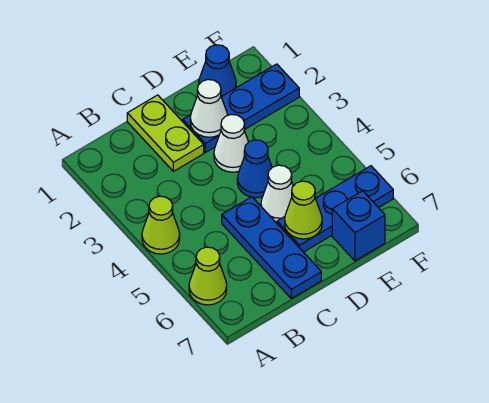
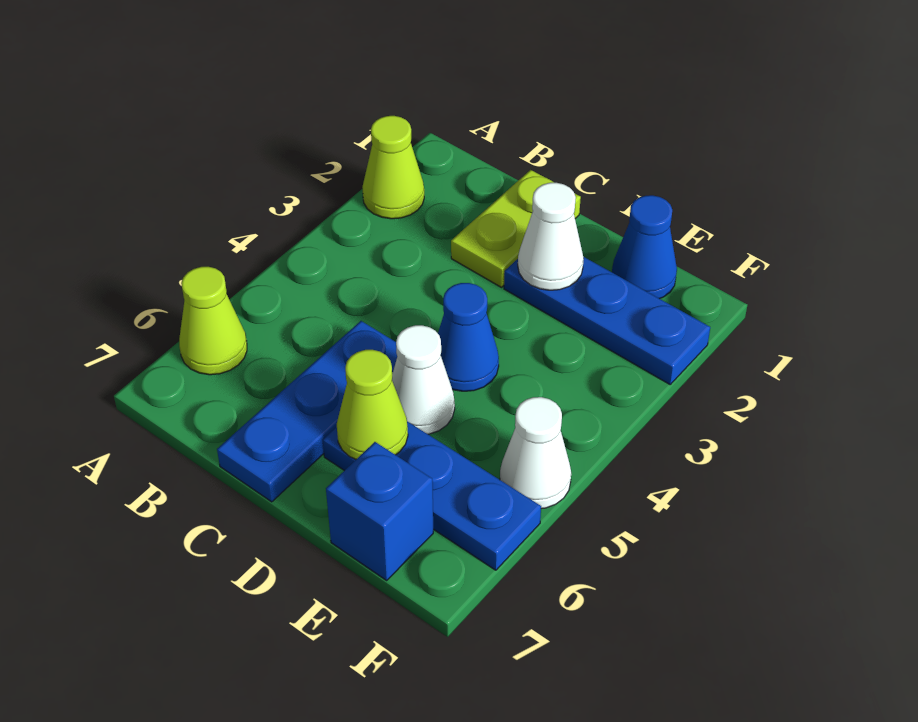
lime 1x1 cone [142,196,180,254] -> lime 1x1 cone moved to [362,116,424,219]
white 1x1 cone [214,114,248,172] -> white 1x1 cone moved to [500,397,571,509]

